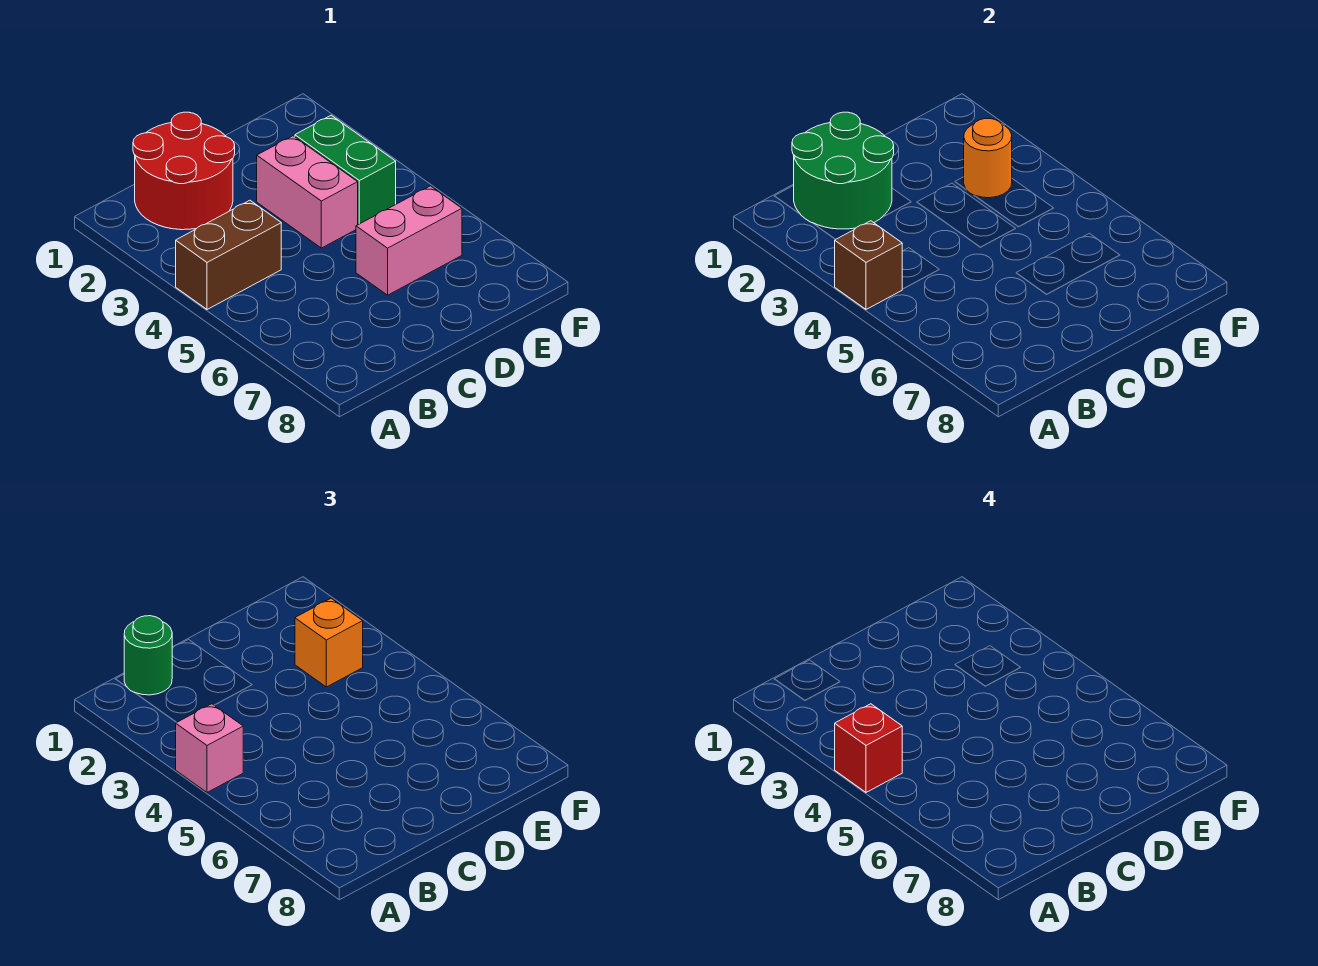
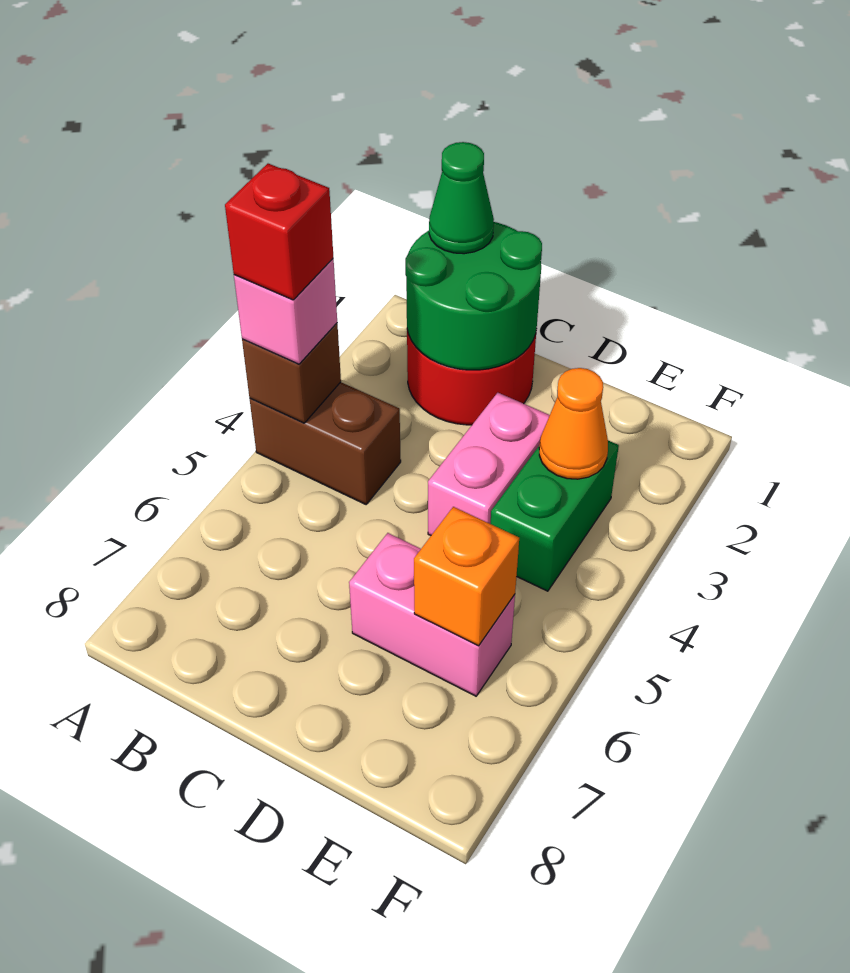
green 1x1 round brick [124,616,172,695] -> green 1x1 cone [429,142,494,254]
orange 1x1 round brick [964,119,1012,198] -> orange 1x1 cone [539,368,608,479]
orange 1x1 brick [295,598,363,687] -> orange 1x1 brick moved to [414,507,519,646]

